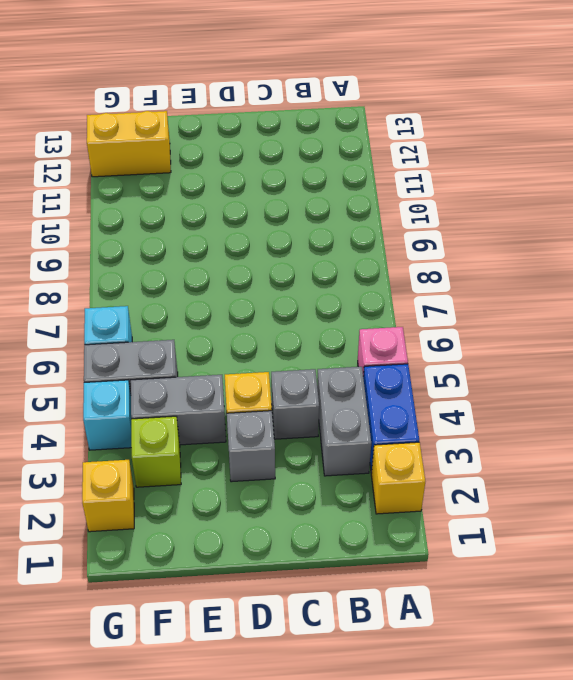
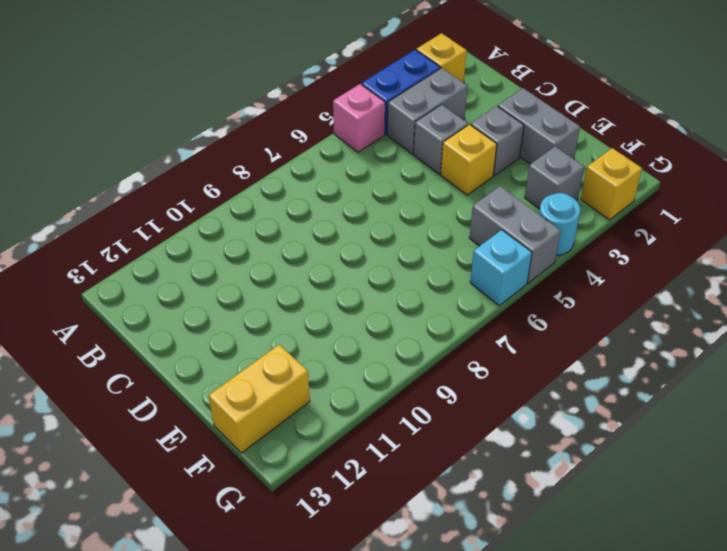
grey 1x2 brick [131,375,226,445] -> grey 1x2 brick moved to [498,88,580,164]
lime 1x1 brick [131,416,181,487] -> grey 1x1 brick [525,147,584,209]
yellow 1x2 brick [87,111,171,177] -> yellow 1x2 brick turned to [209,345,310,453]
cyan 1x1 brick [83,380,131,450] -> cyan 1x1 round brick [539,193,580,255]

